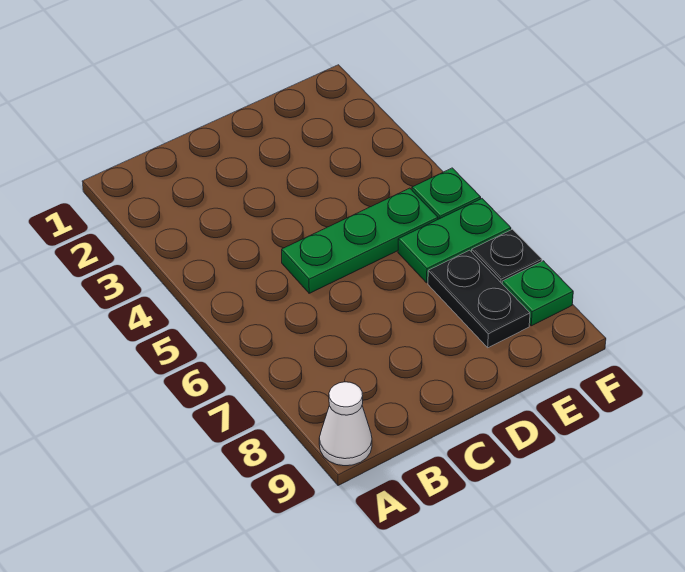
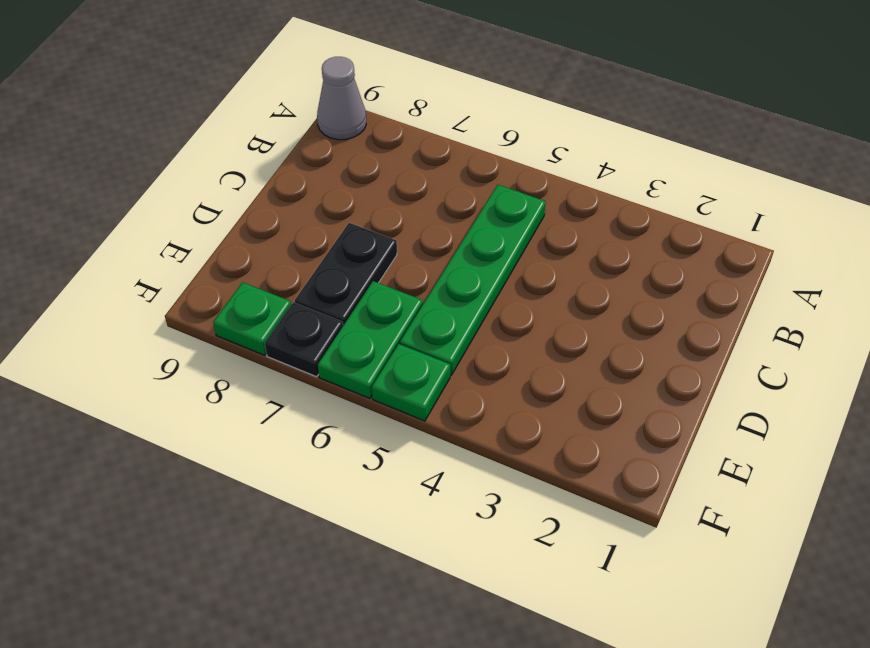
white 1x1 cone [319,382,372,466] -> grey 1x1 cone [317,57,366,140]
green 1x3 plate [282,188,438,293] -> green 1x4 plate [400,185,546,375]
black 1x2 plate [428,250,530,348] -> black 1x2 plate turned to [295,223,397,325]

